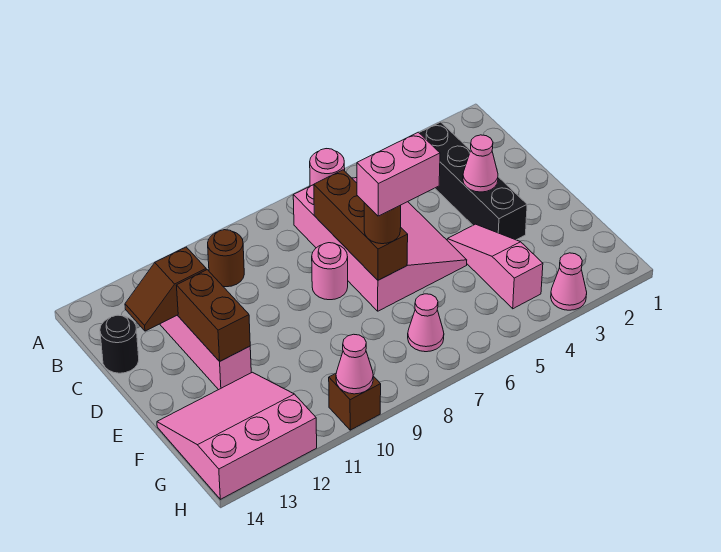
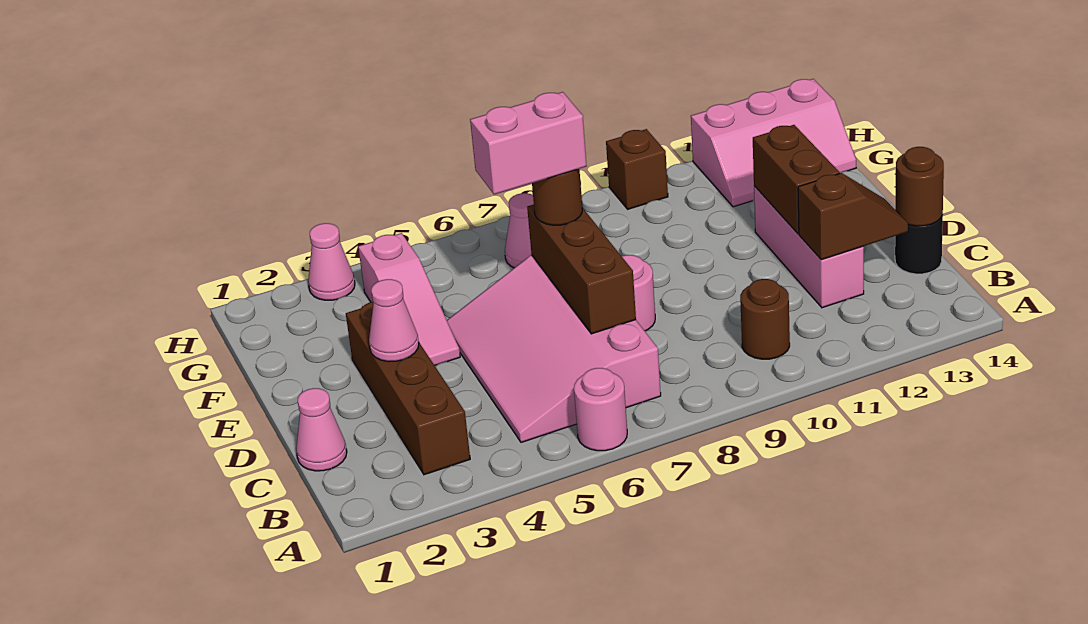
black 1x4 brick [419,122,527,240] -> brown 1x4 brick [346,302,470,475]
none -> brown 1x1 round brick [895,147,944,226]
pink 3x3 slope [157,372,317,499] -> pink 2x3 slope [691,79,856,207]
pink 1x1 cone [336,334,373,394] -> pink 1x1 cone moved to [296,388,347,471]

